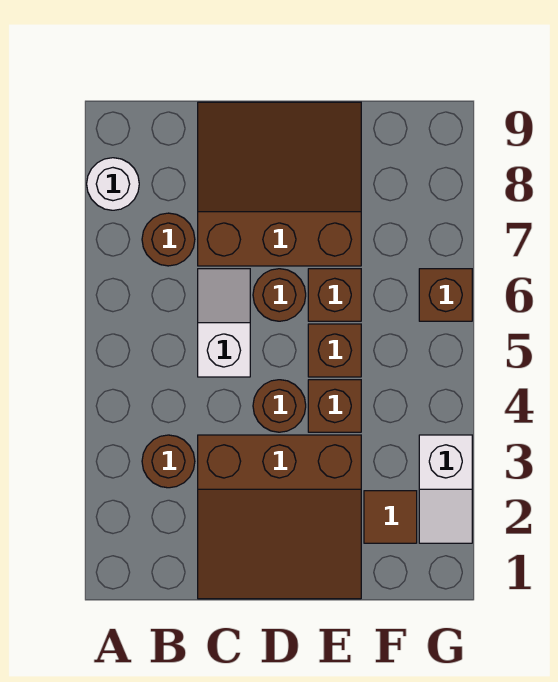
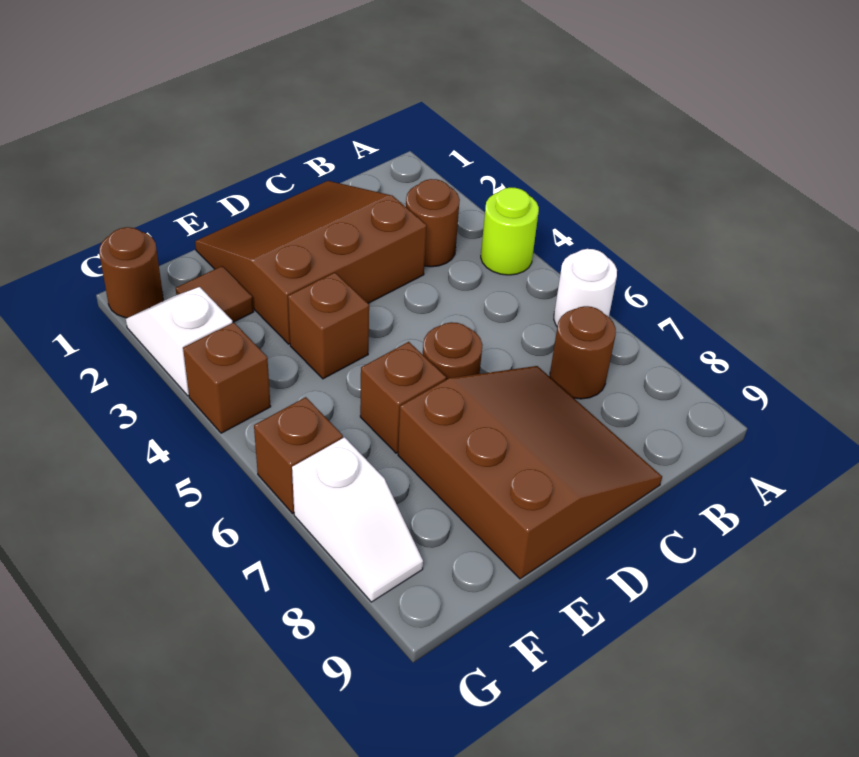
none -> lime 1x1 round brick [481,188,539,275]
white 1x1 round brick [87,158,139,210] -> white 1x1 round brick moved to [554,249,617,326]
white 1x2 slope [198,269,250,377] -> white 1x2 slope moved to [292,437,423,602]
brown 3x3 slope [198,102,361,266] -> brown 3x3 slope turned to [398,366,662,579]
brown 1x1 round brick [253,380,306,432] -> brown 1x1 round brick moved to [99,227,163,318]
brown 1x1 brick [308,324,361,377] -> brown 1x1 brick moved to [183,322,271,433]

